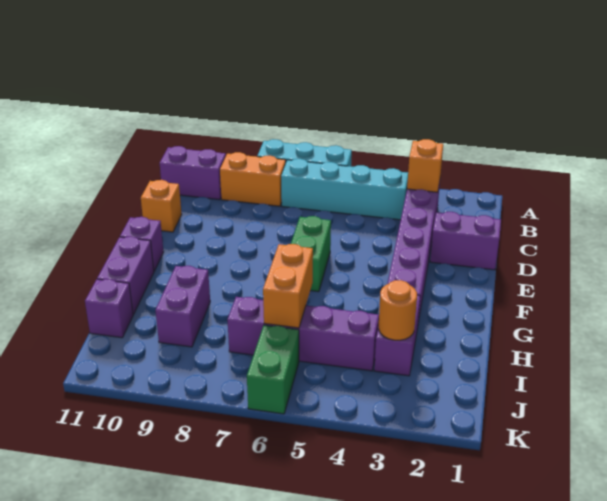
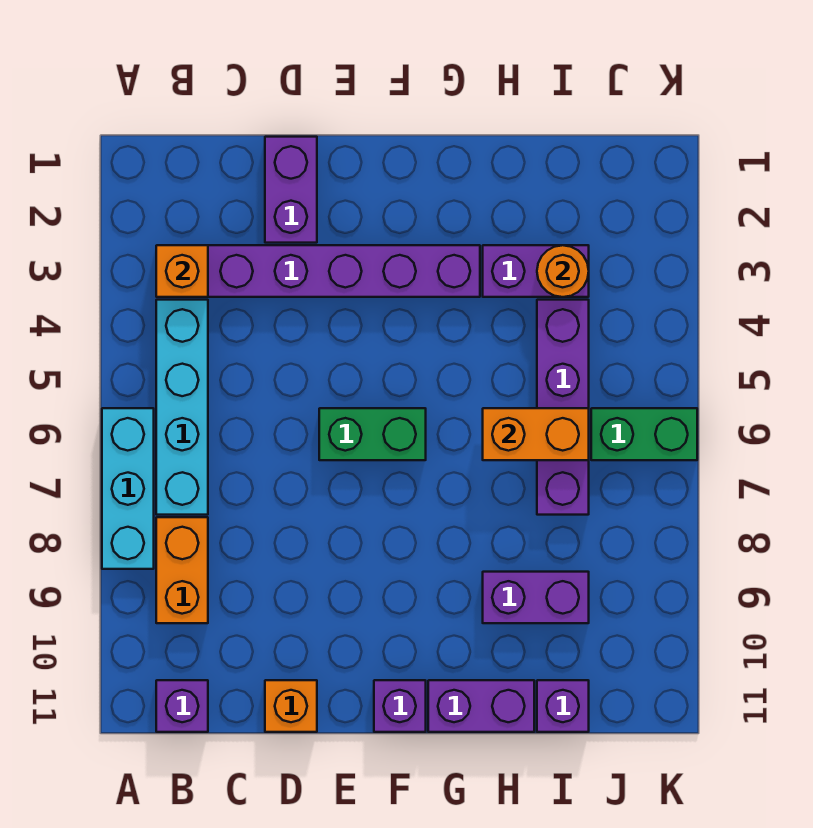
purple 1x2 brick [160,146,226,200] -> purple 1x1 brick [156,680,208,732]

